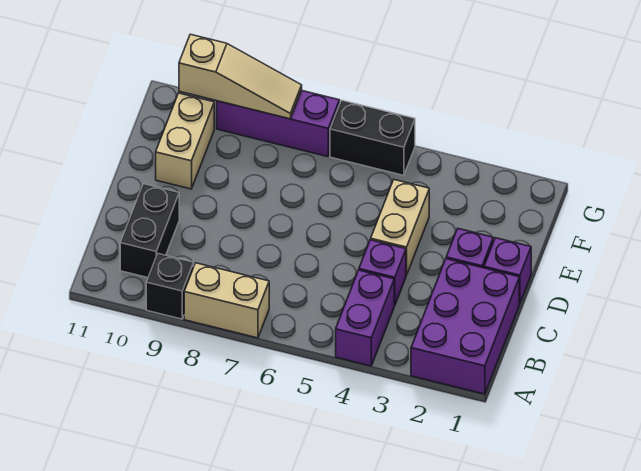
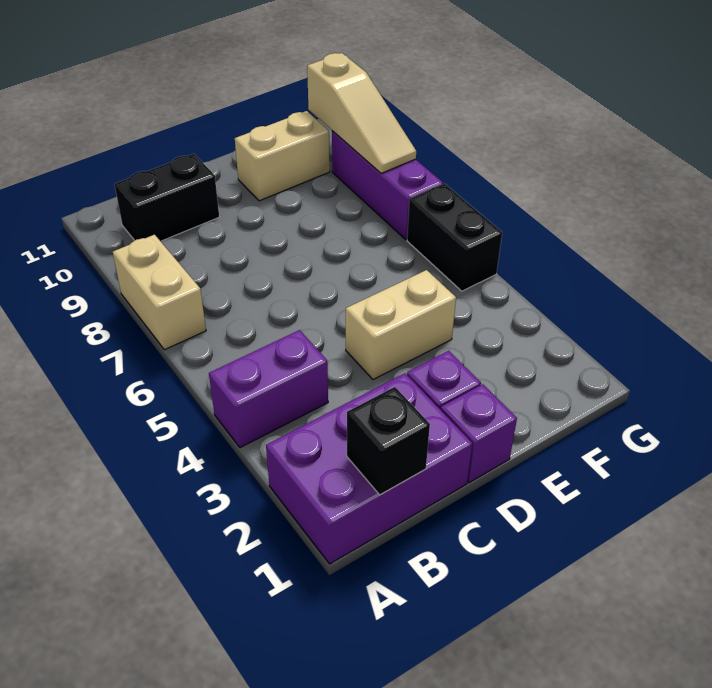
black 1x1 brick [146,254,194,319] -> black 1x1 brick moved to [347,387,430,495]
purple 1x1 brick [359,240,406,306] -> none

